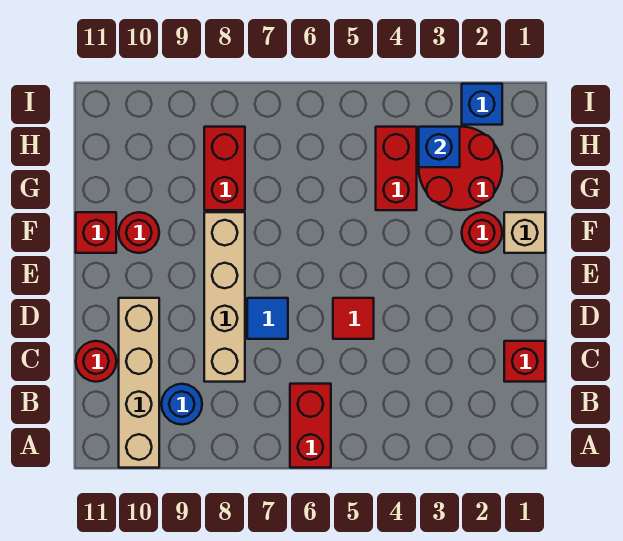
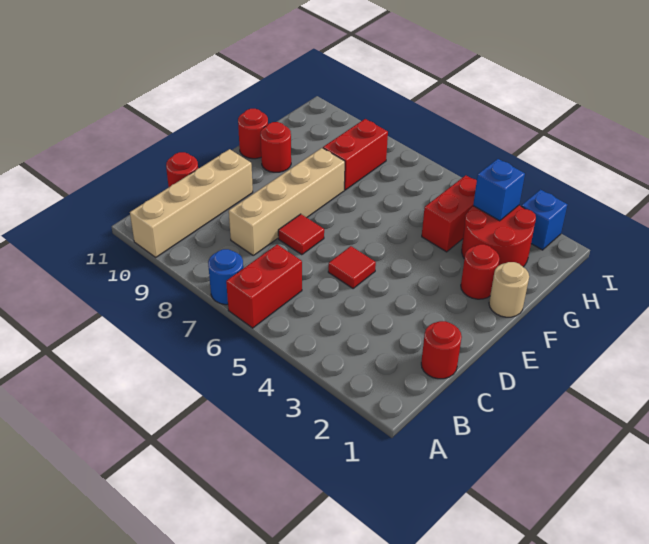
blue 1x1 round brick [161,384,202,425] -> blue 1x1 round brick moved to [208,249,243,305]
red 1x1 brick [504,341,545,382] -> red 1x1 round brick [421,321,462,379]
blue 1x1 tile [247,298,288,339] -> red 1x1 tile [278,214,324,255]
tan 1x1 brick [504,212,545,253] -> tan 1x1 round brick [489,262,529,317]
red 1x1 brick [76,212,116,253] -> red 1x1 round brick [238,109,268,159]

